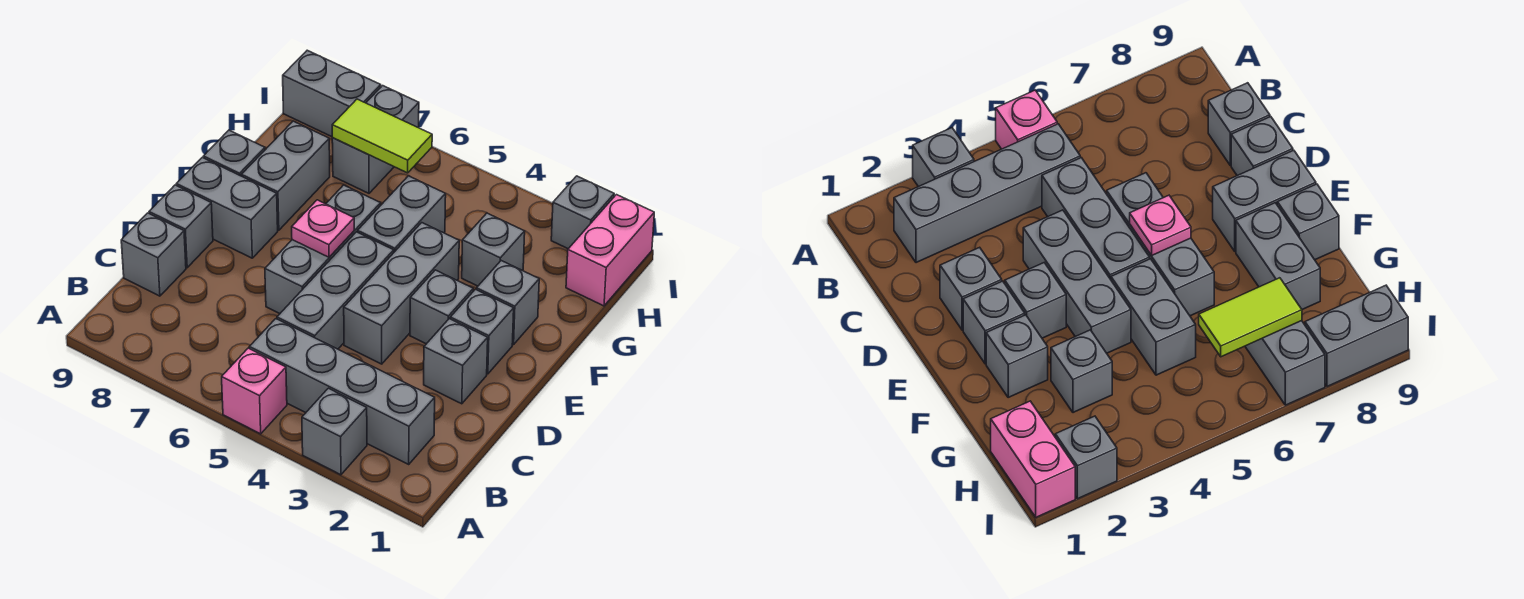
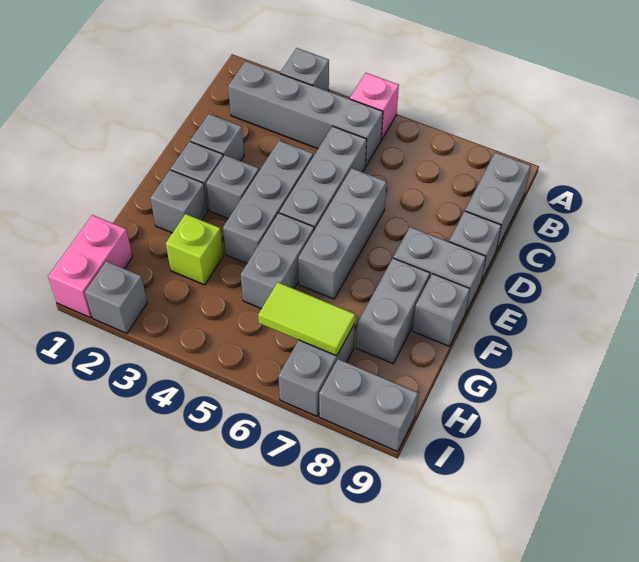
grey 1x1 brick [121,213,186,296] -> grey 1x2 brick [465,152,531,251]
pink 1x1 plate [292,200,354,257] -> none
grey 1x1 brick [462,213,525,286] -> lime 1x1 brick [166,214,224,285]

